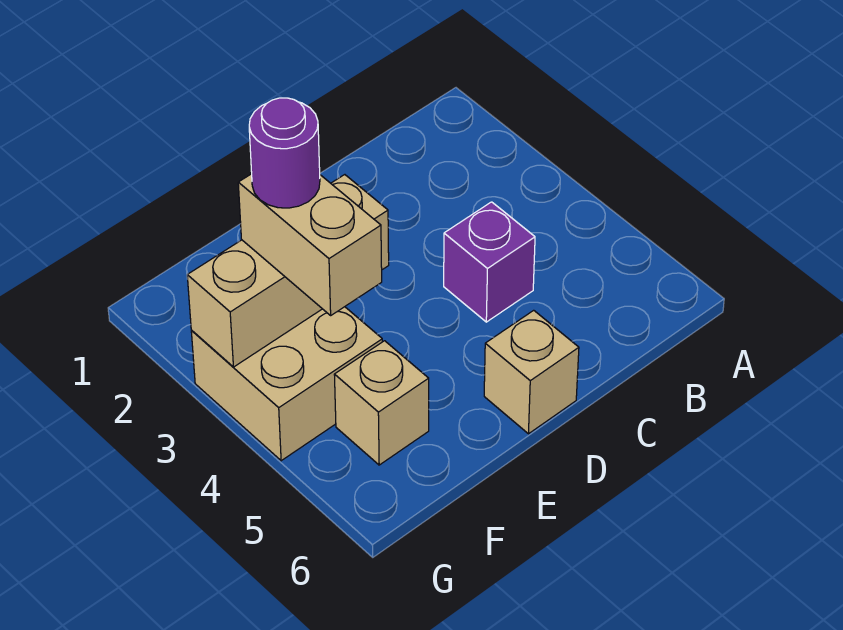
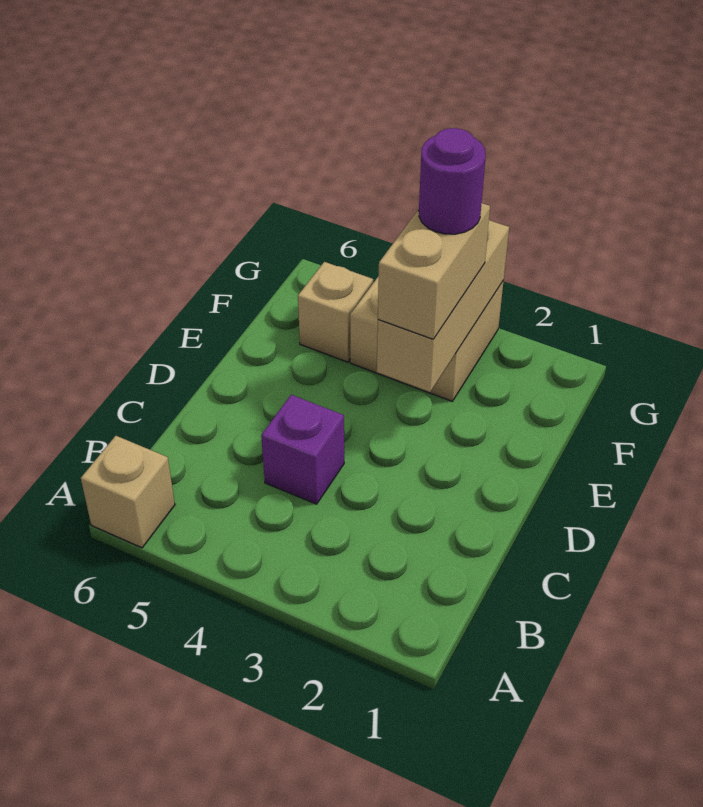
tan 1x1 brick [484,310,579,434] -> tan 1x1 brick moved to [81,436,175,548]
tan 1x2 brick [238,174,382,315] -> tan 1x2 brick turned to [378,203,490,339]

